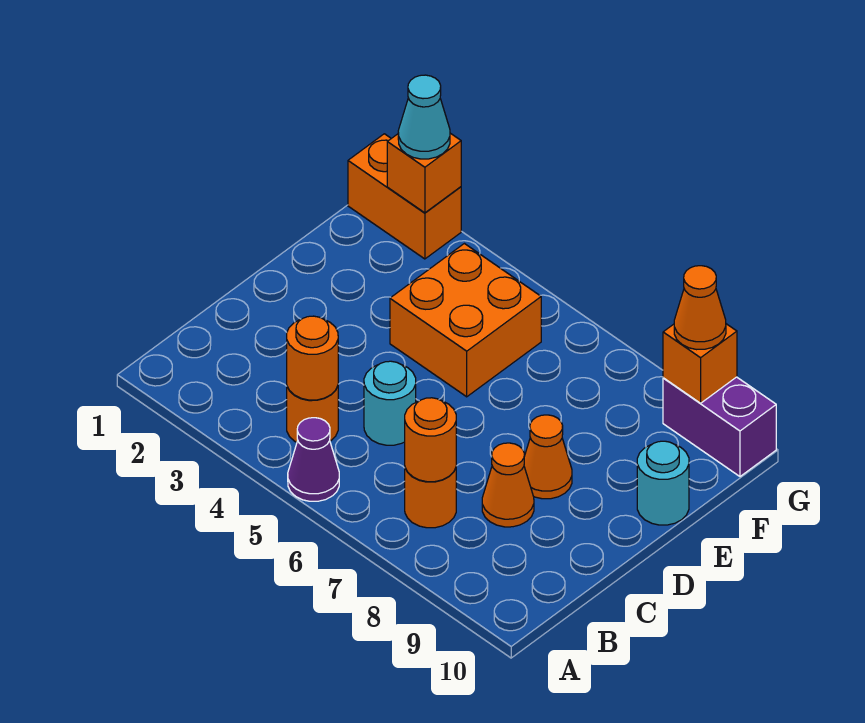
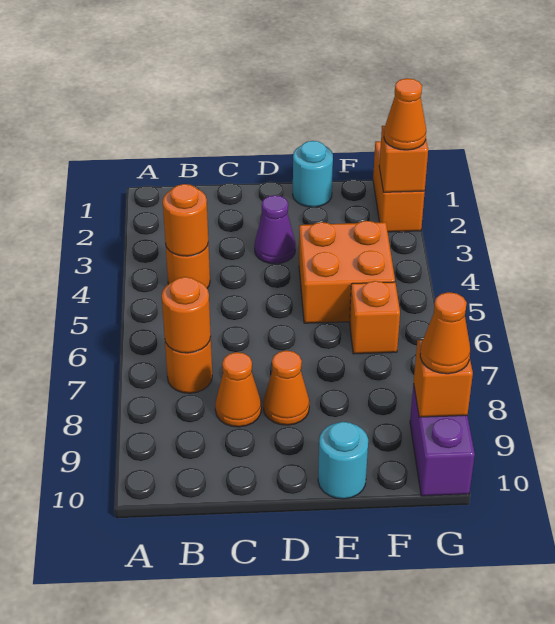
purple 1x1 cone [288,418,339,501] -> purple 1x1 cone moved to [254,195,296,264]
cyan 1x1 round brick [364,361,416,445] -> cyan 1x1 round brick moved to [293,141,333,207]
none -> orange 1x1 brick [349,281,400,354]
cyan 1x1 cone [398,75,450,159] -> orange 1x1 cone [384,78,426,150]

